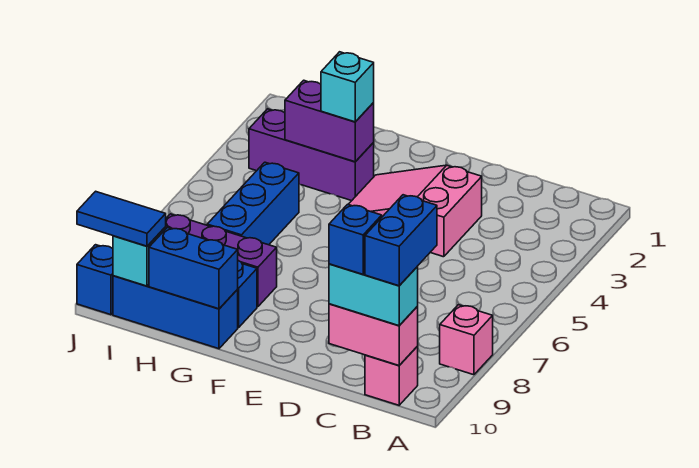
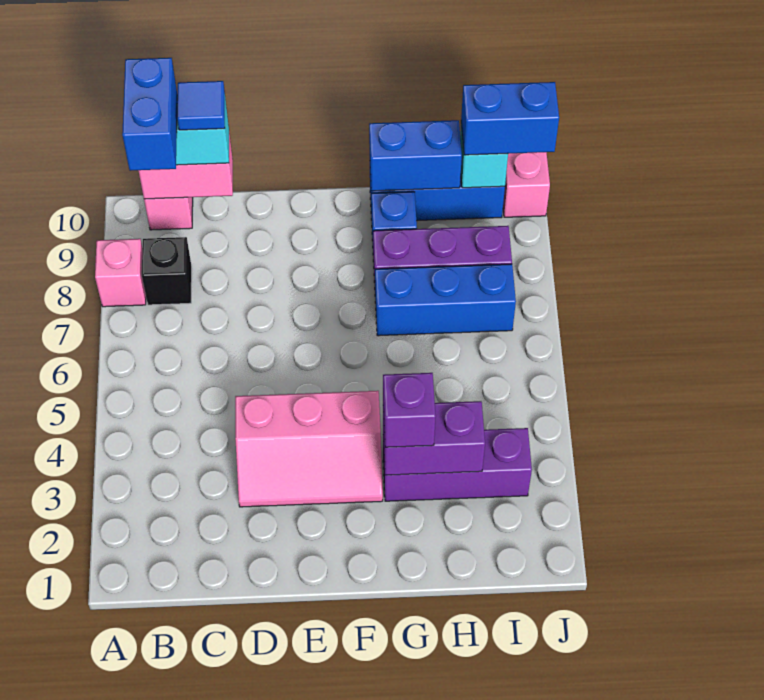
none -> black 1x1 brick [142,237,192,305]
blue 1x1 brick [329,204,382,274] -> blue 1x1 tile [177,81,225,130]
pink 2x3 slope [348,165,482,257] -> pink 2x3 slope turned to [235,391,383,507]
cyan 1x1 brick [321,52,374,122] -> purple 1x1 brick [383,373,436,447]
blue 1x3 brick [207,162,299,245] -> blue 1x3 brick turned to [375,264,516,336]
blue 1x2 tile [77,191,166,246] -> blue 1x2 brick [461,82,559,155]
blue 1x1 brick [77,245,113,315] -> pink 1x1 brick [503,152,550,217]

